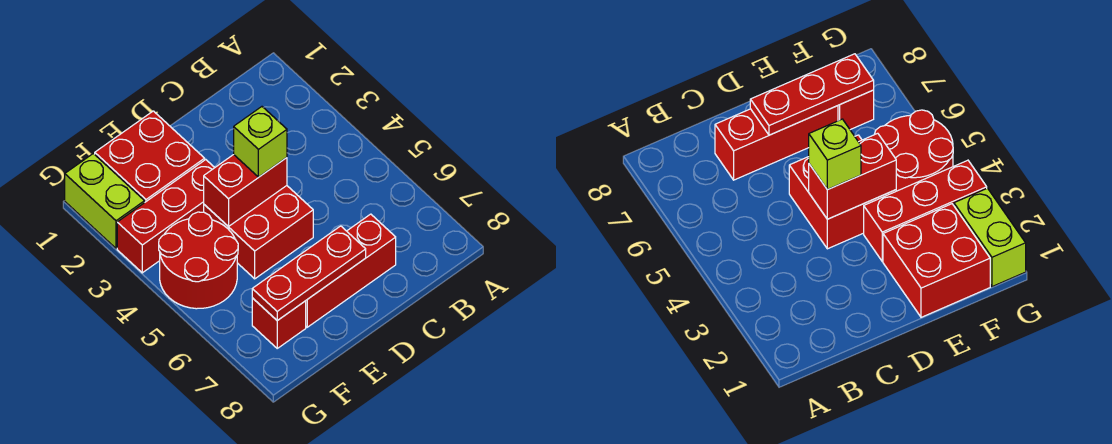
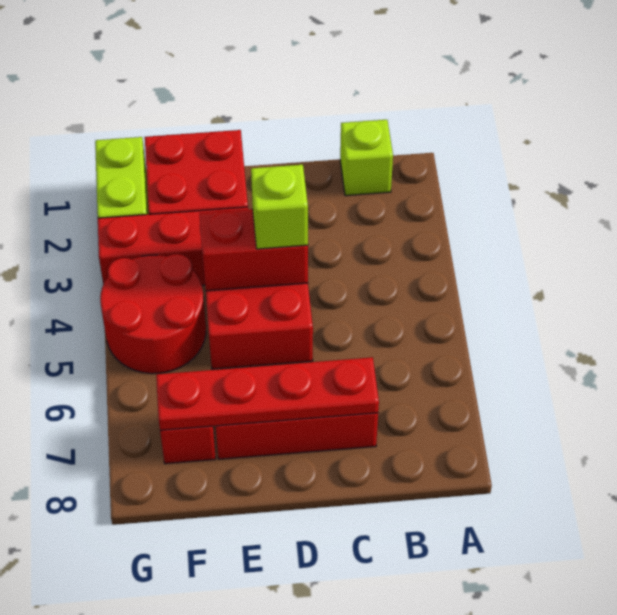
none -> lime 1x1 brick [340,120,393,196]
red 1x3 plate [252,226,366,321] -> red 1x4 plate [156,357,379,430]

